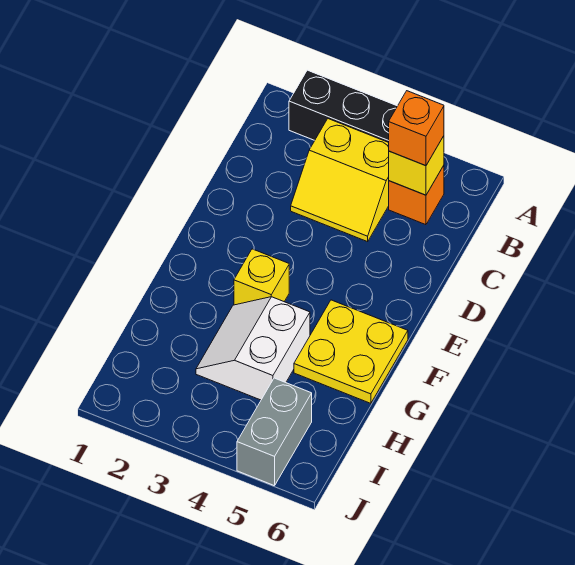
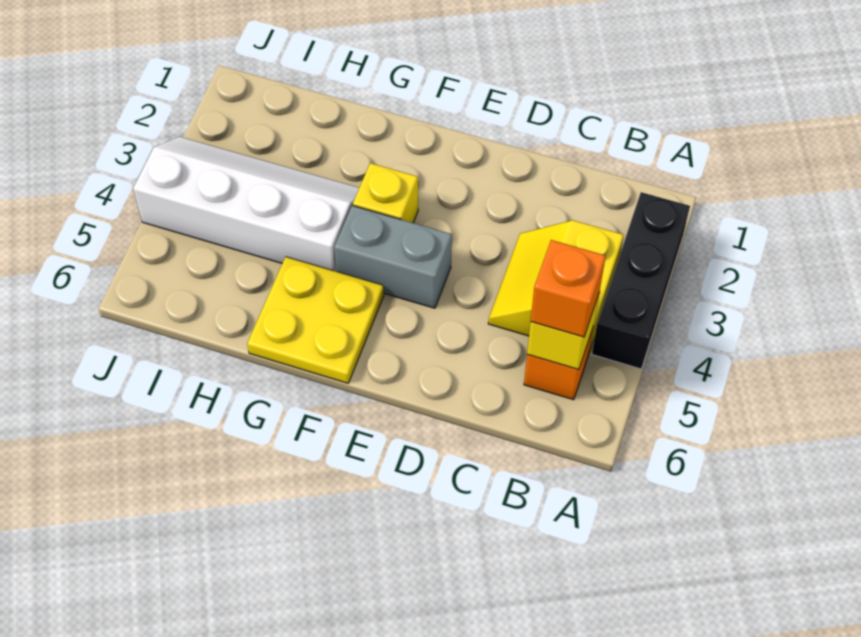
white 2x2 slope [196,297,310,400] -> white 2x4 slope [133,137,359,272]
grey 1x2 brick [237,378,312,486] -> grey 1x2 brick moved to [334,206,452,308]

